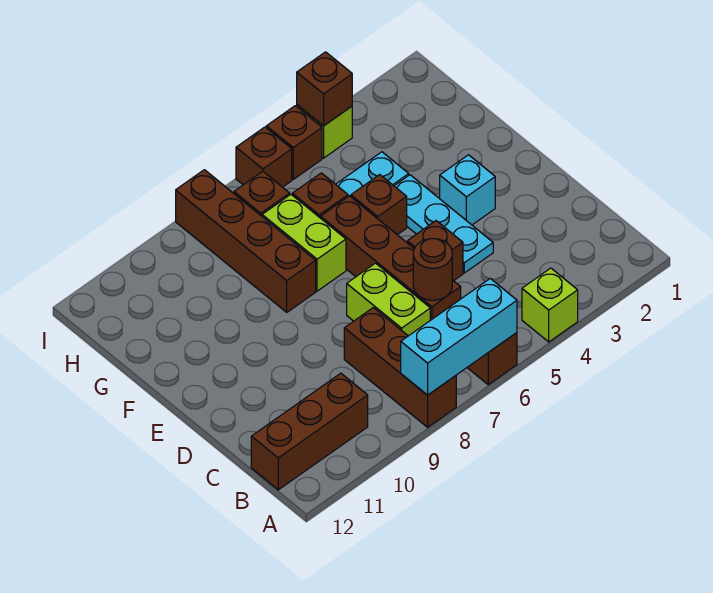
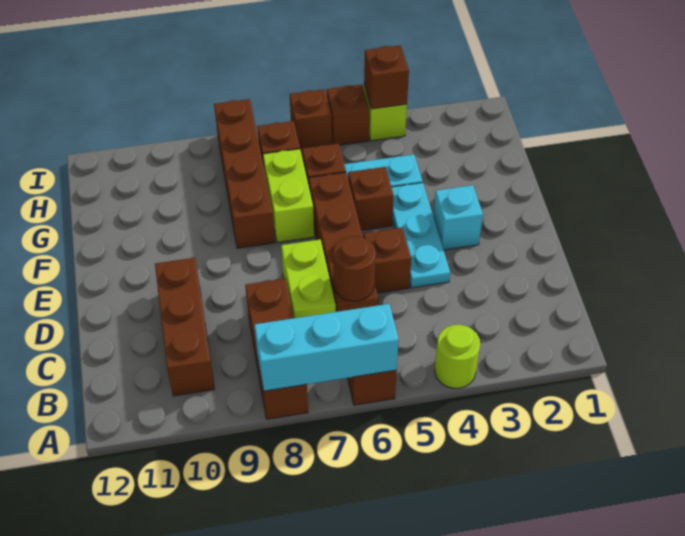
lime 1x1 brick [522,268,578,342] -> lime 1x1 round brick [435,325,480,388]
brown 1x3 brick [251,373,368,490] -> brown 1x3 brick turned to [155,258,214,396]

